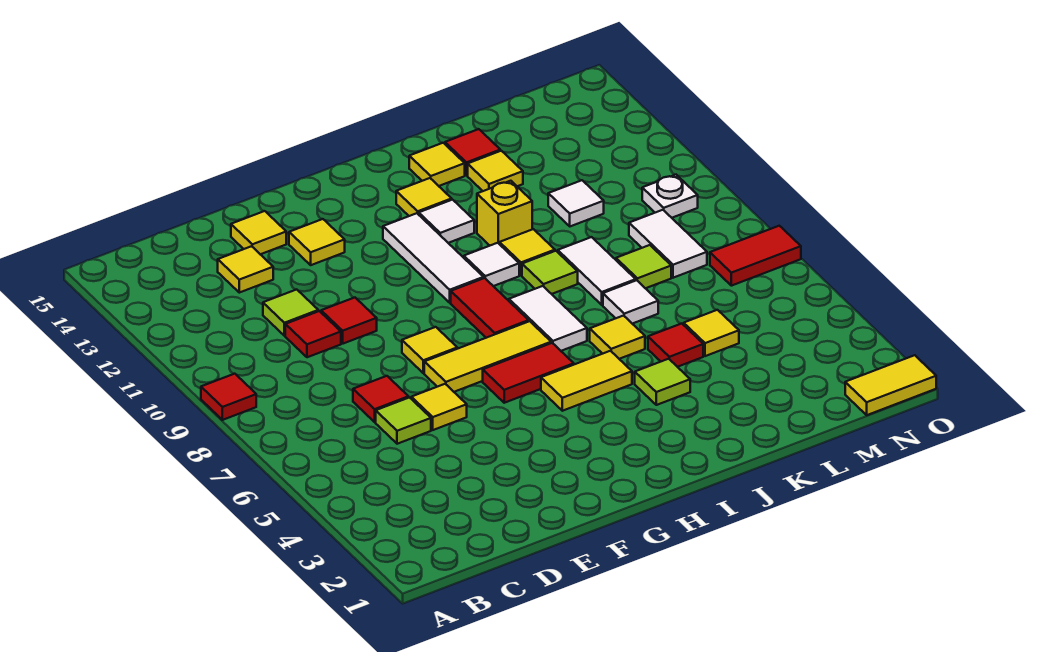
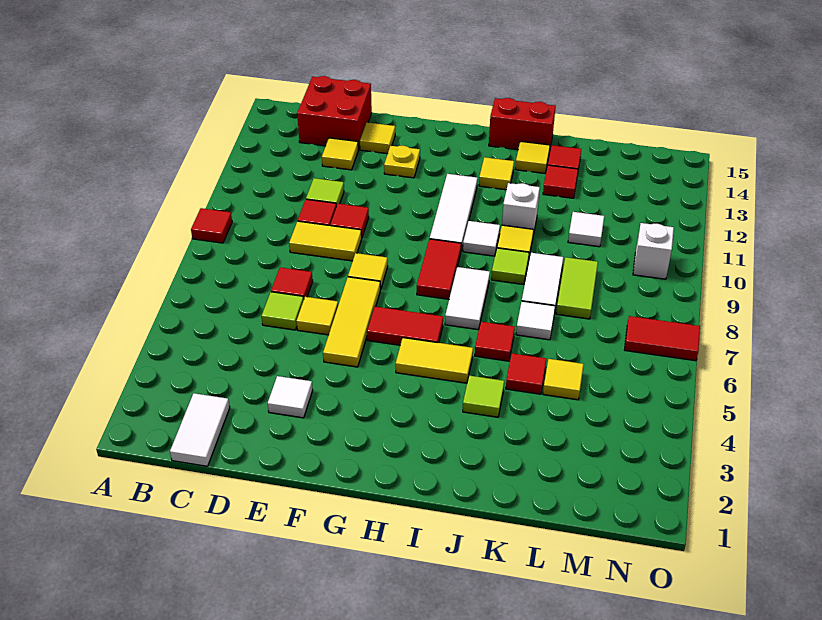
none -> red 2x2 brick [297,76,372,150]
yellow 1x3 tile [424,321,551,392] -> yellow 1x3 tile turned to [323,277,381,367]
yellow 1x1 tile [289,219,345,265] -> yellow 1x1 plate [384,146,420,178]
white 1x1 tile [419,200,474,243] -> white 1x1 tile moved to [268,376,313,418]
none -> red 1x2 brick [489,98,556,152]
yellow 1x1 tile [590,316,645,359] -> red 1x1 tile [475,322,515,361]
yellow 1x1 brick [477,181,532,245] -> white 1x1 brick [502,183,540,235]
yellow 1x1 tile [468,151,523,191] -> red 1x1 tile [543,165,578,198]
lime 1x1 tile [616,245,671,288] -> lime 1x2 tile [556,257,598,319]
white 1x2 tile [629,210,707,278] -> white 1x2 tile moved to [170,393,230,466]
yellow 1x2 tile [845,355,936,415] -> yellow 1x2 tile moved to [289,221,362,261]
white 1x1 plate [642,175,698,218] -> white 1x1 brick [633,223,674,279]

